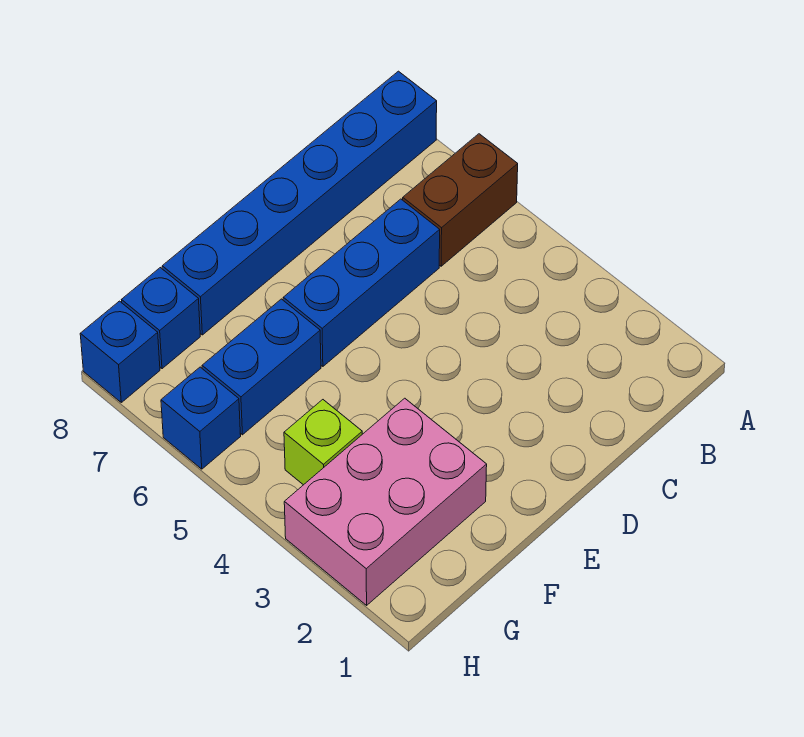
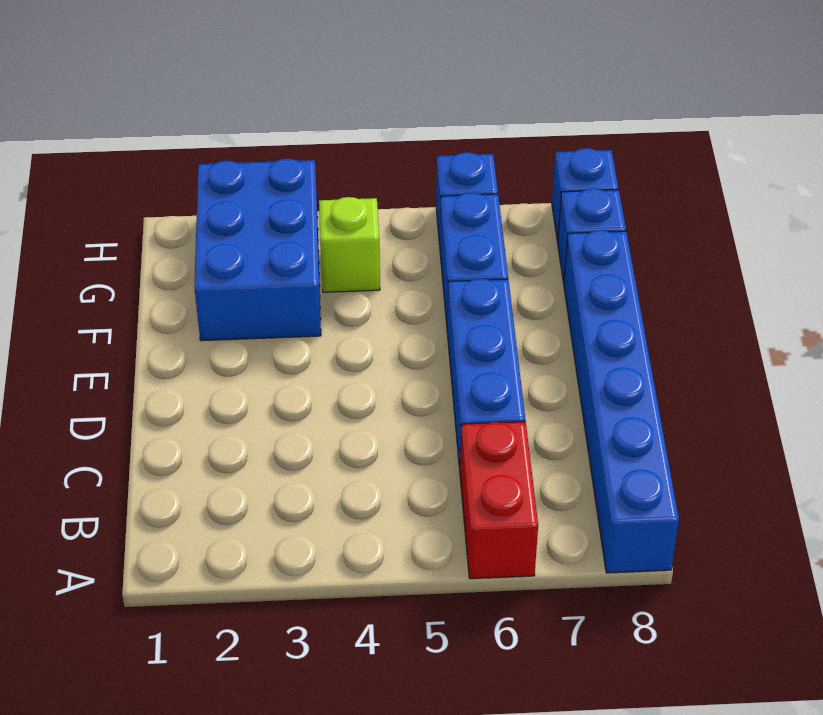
brown 1x2 brick [403,134,518,266] -> red 1x2 brick [460,421,538,579]
pink 2x3 brick [284,398,487,605] -> blue 2x3 brick [195,159,321,341]

